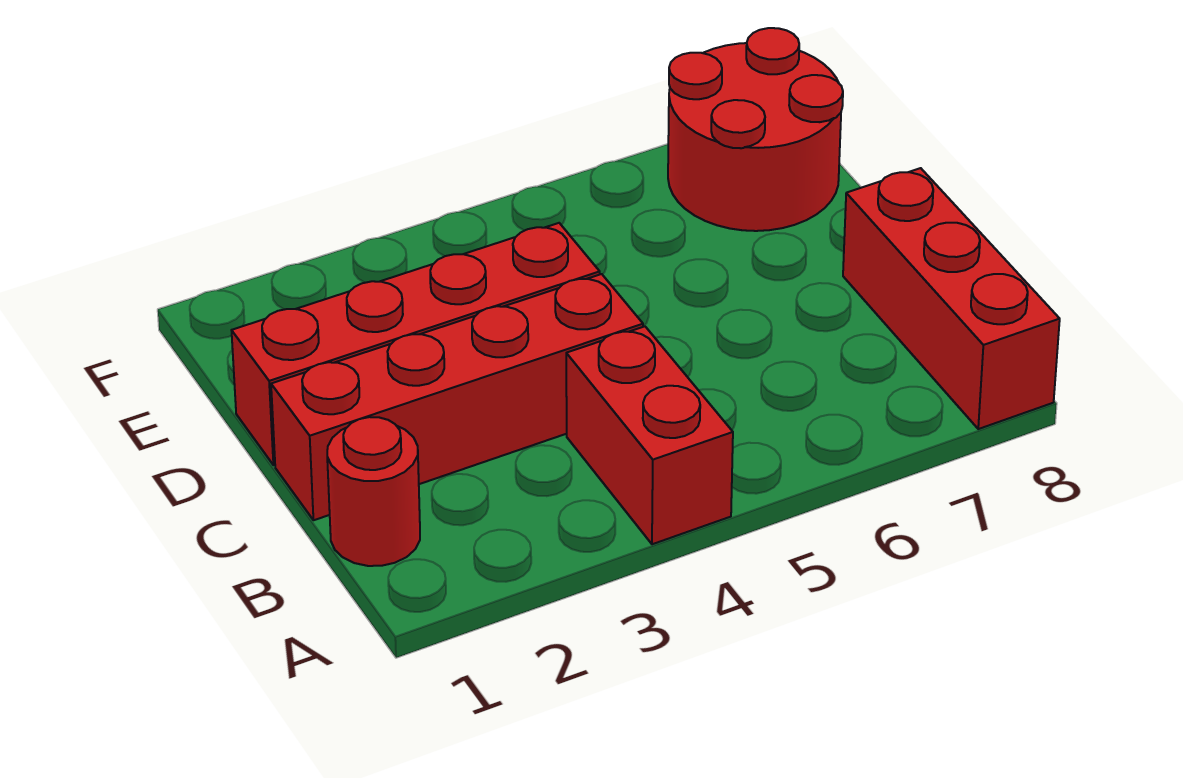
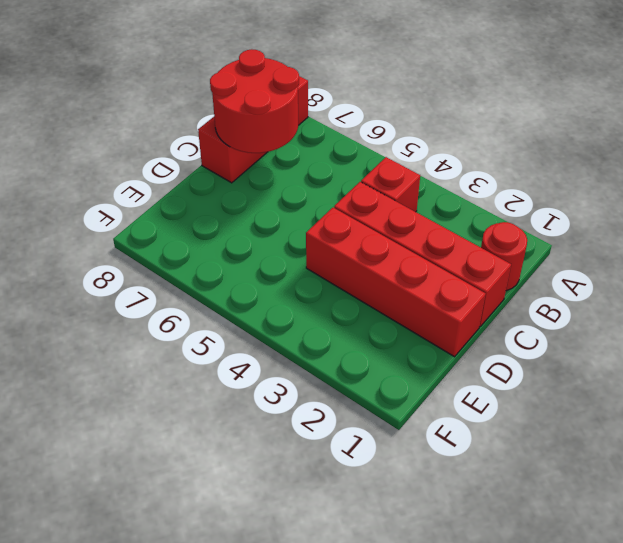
red 1x2 brick [566,326,733,544] -> red 1x1 brick [361,157,420,212]
red 2x2 round brick [668,28,843,231] -> red 2x2 round brick moved to [210,49,299,153]

